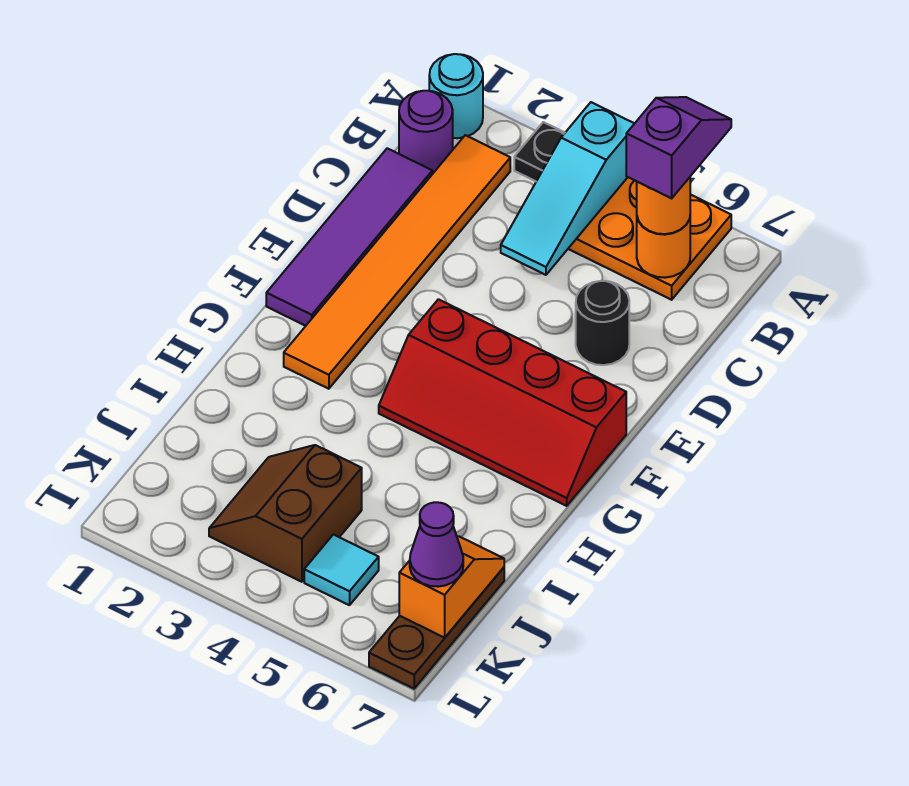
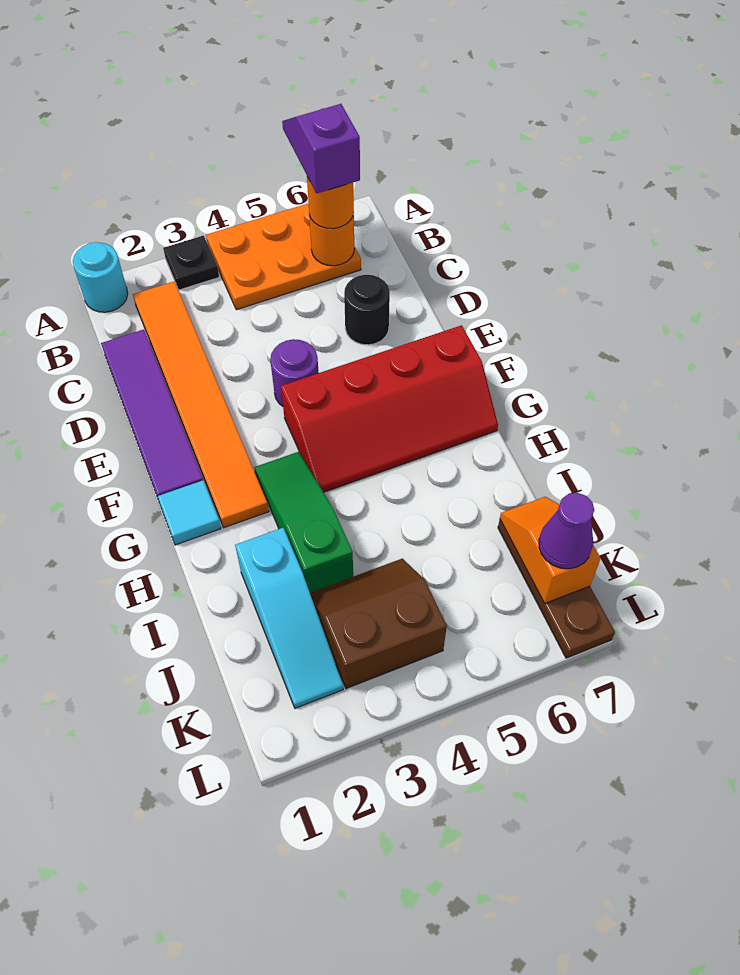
cyan 1x3 slope [501,102,635,275] -> cyan 1x3 slope moved to [235,528,343,708]
purple 1x1 round brick [399,91,453,174] -> purple 1x1 round brick moved to [270,339,319,406]
none -> green 1x3 slope [254,452,353,593]
brown 2x2 slope [209,445,362,582] -> brown 2x2 slope turned to [310,558,447,688]
cyan 1x1 tile [304,535,379,605] -> cyan 1x1 tile moved to [157,480,221,545]

